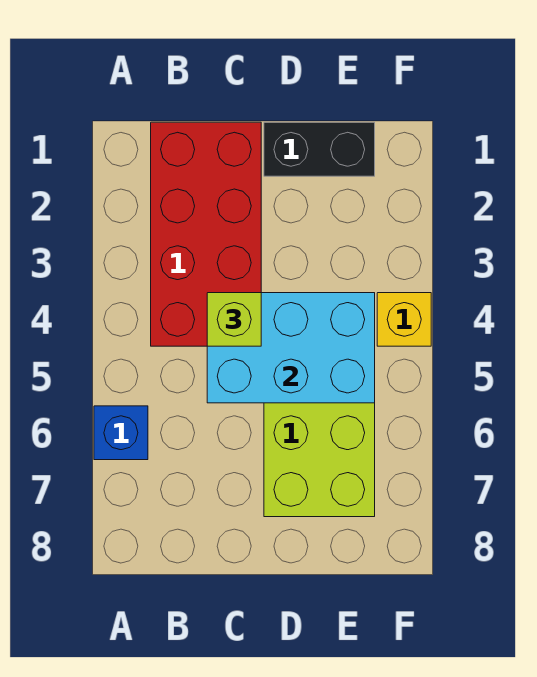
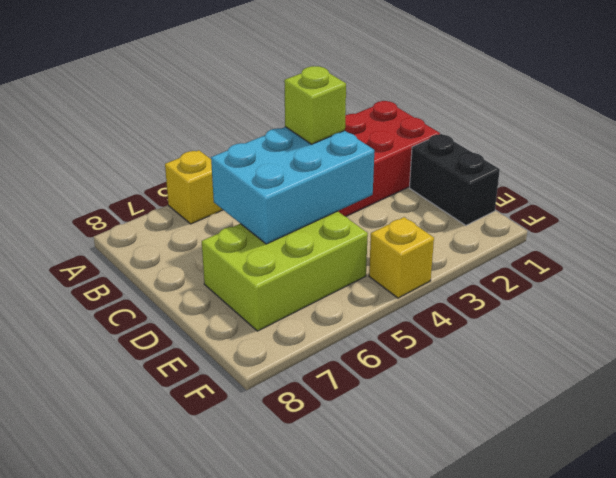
blue 1x1 brick [94,406,148,460] -> yellow 1x1 brick [165,150,223,224]
cyan 2x3 brick [207,293,375,403] -> cyan 2x3 brick turned to [211,127,374,244]

